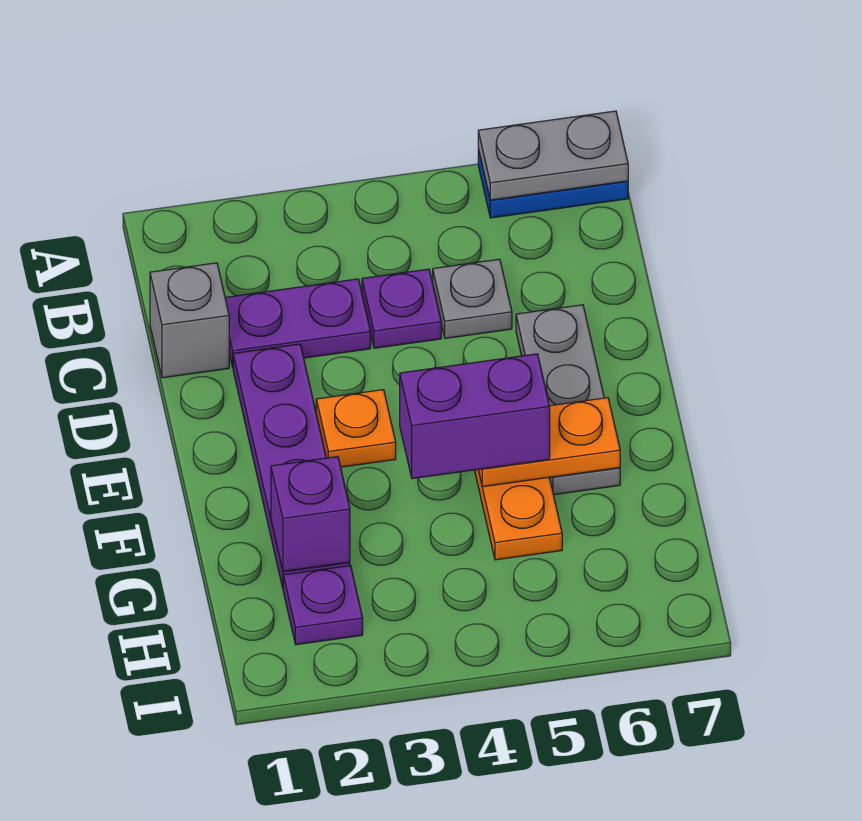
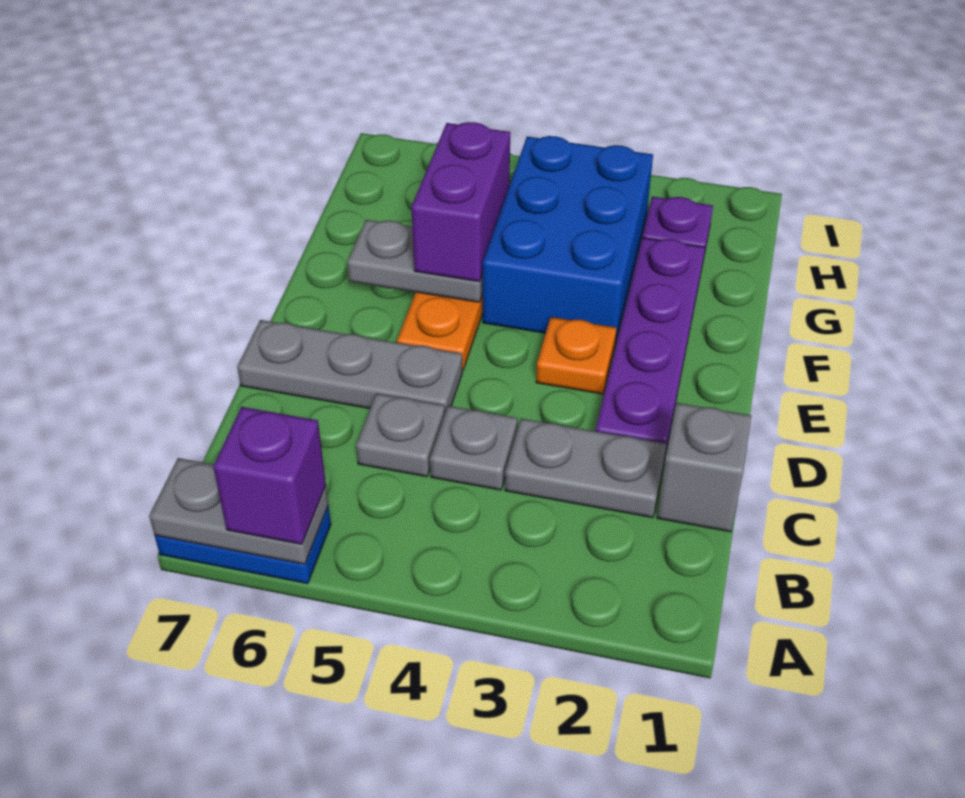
purple 1x2 plate [225,279,371,367] -> grey 1x2 plate [505,418,667,518]
purple 1x1 plate [362,269,441,348] -> grey 1x1 plate [430,406,517,490]
grey 1x3 plate [516,305,620,495] -> grey 1x3 plate turned to [237,320,462,413]
none -> blue 2x3 brick [482,136,653,344]
purple 1x2 brick [400,354,550,479] -> purple 1x2 brick turned to [411,122,510,282]
orange 1x2 plate [478,398,620,487] -> grey 1x2 plate [347,220,483,302]
purple 1x1 brick [271,457,350,571] -> purple 1x1 brick moved to [213,407,326,544]

